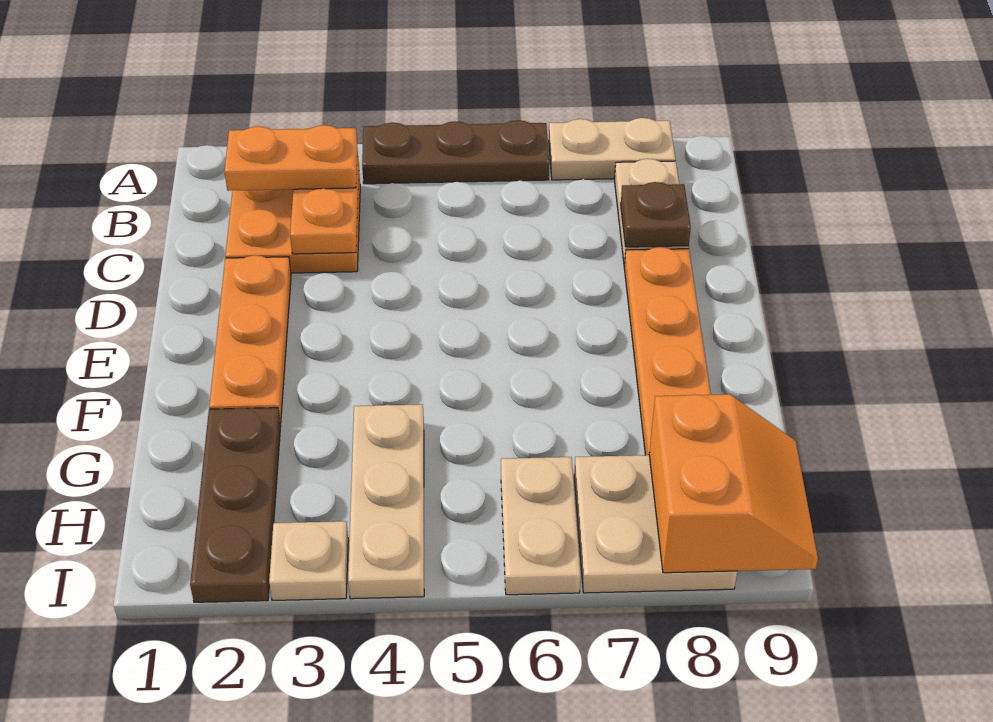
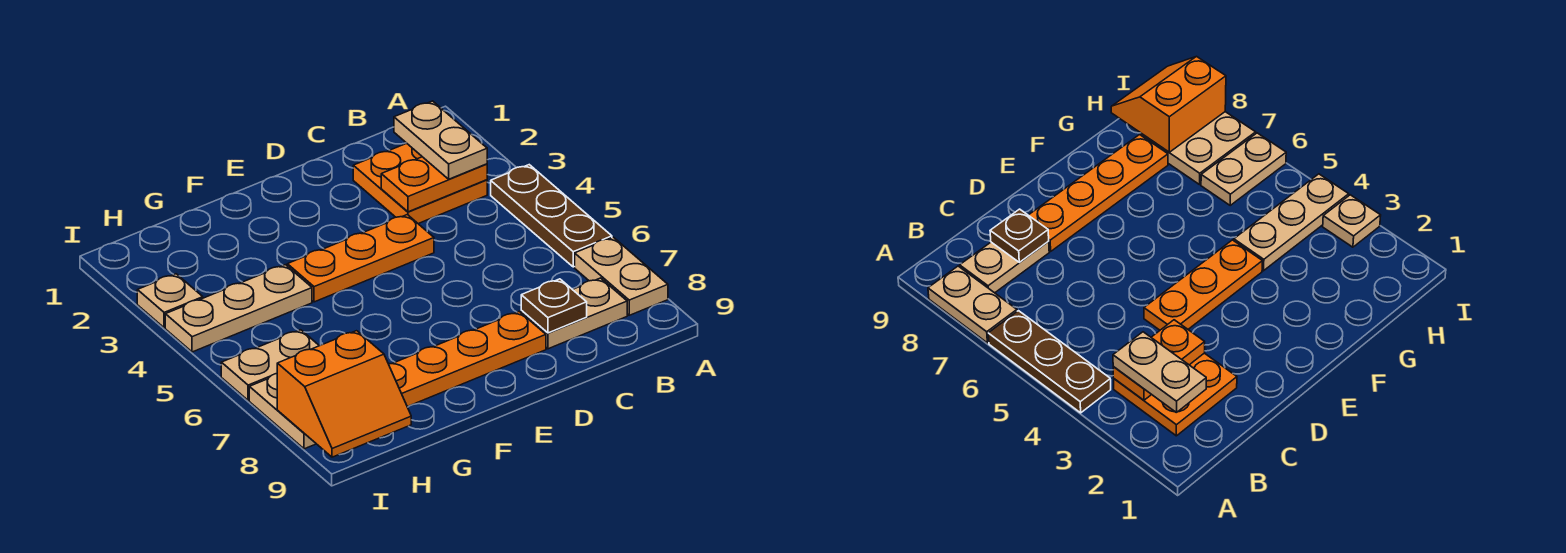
orange 1x2 plate [224,125,357,191] -> tan 1x2 plate [394,101,487,179]
orange 1x3 plate [209,255,291,423] -> orange 1x3 plate moved to [287,215,434,302]
brown 1x3 plate [190,408,281,602] -> none

